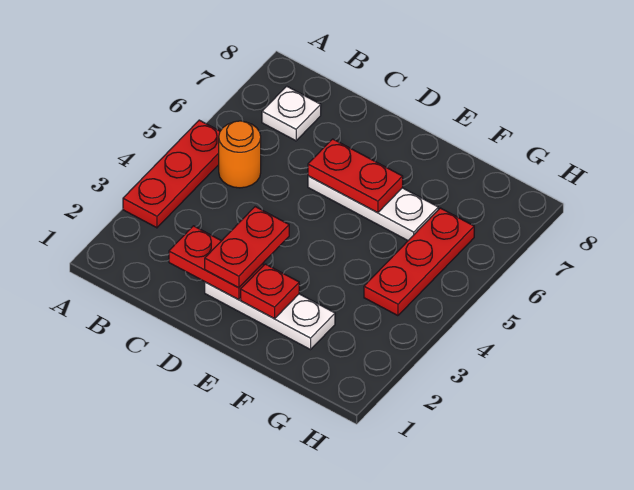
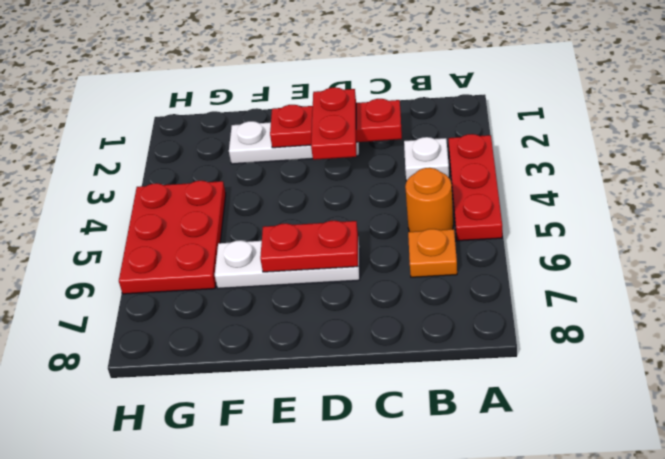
none -> orange 1x1 plate [408,229,457,277]
white 1x1 plate [262,86,321,141] -> white 1x1 plate moved to [404,137,449,181]
red 1x3 plate [364,208,474,316] -> red 2x3 plate [119,181,226,294]

